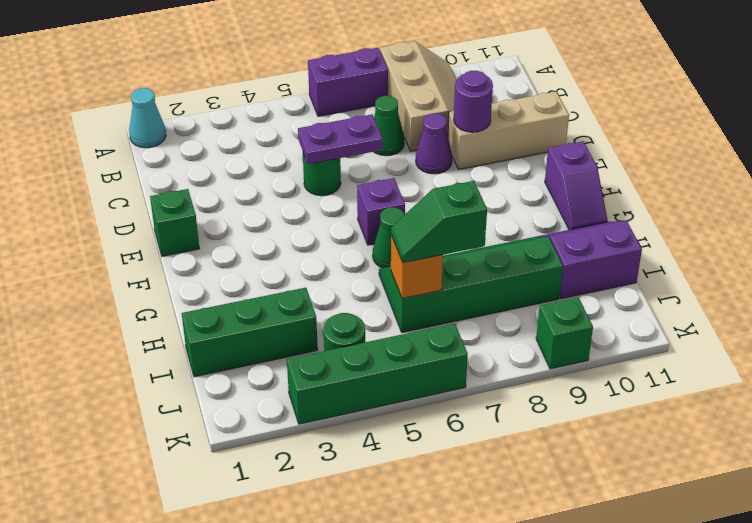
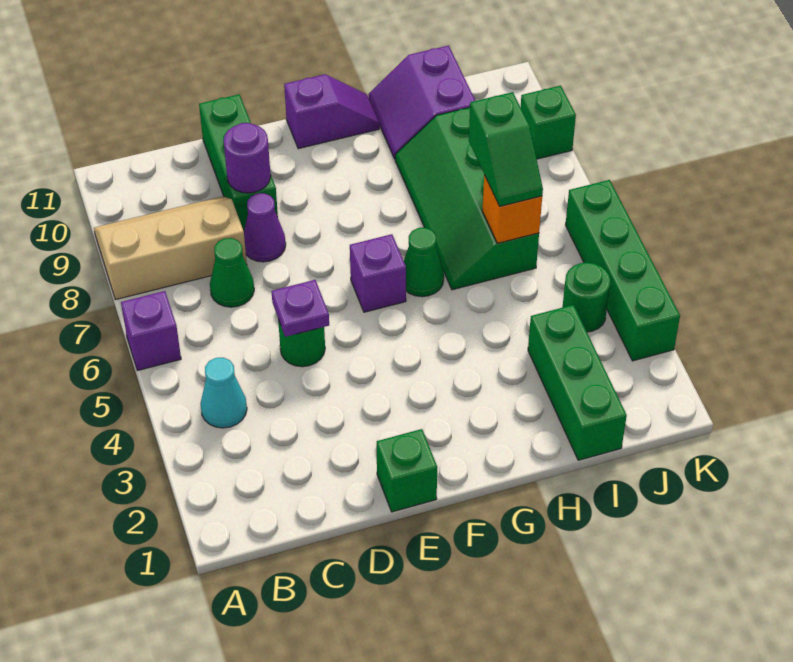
cyan 1x1 cone [129,88,166,148] -> cyan 1x1 cone moved to [200,358,247,428]
purple 1x2 brick [308,48,388,116] -> purple 1x1 brick [121,291,181,370]
purple 1x2 plate [298,114,383,164] -> purple 1x1 plate [272,280,329,337]
tan 1x3 brick [448,92,569,169] -> green 1x3 brick [199,94,278,231]

